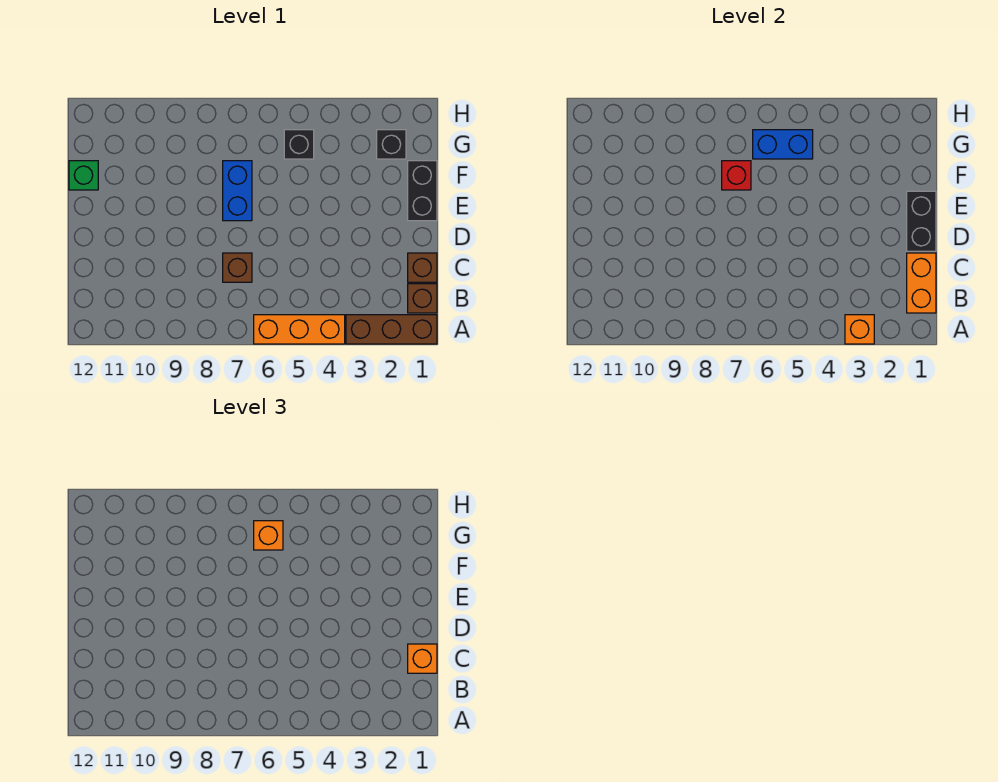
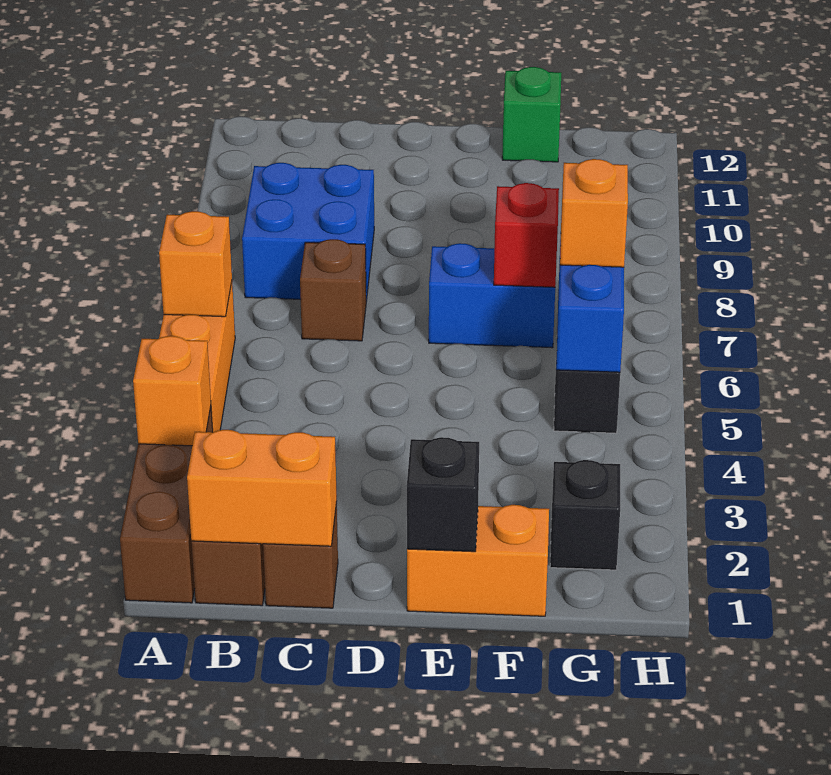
none -> blue 2x2 brick [242,163,374,301]
orange 1x1 brick [408,644,437,673] -> orange 1x1 brick moved to [159,211,232,317]
black 1x2 brick [907,191,936,251] -> black 1x1 brick [407,437,479,552]
black 1x2 brick [408,161,437,221] -> orange 1x2 brick [407,505,549,616]

